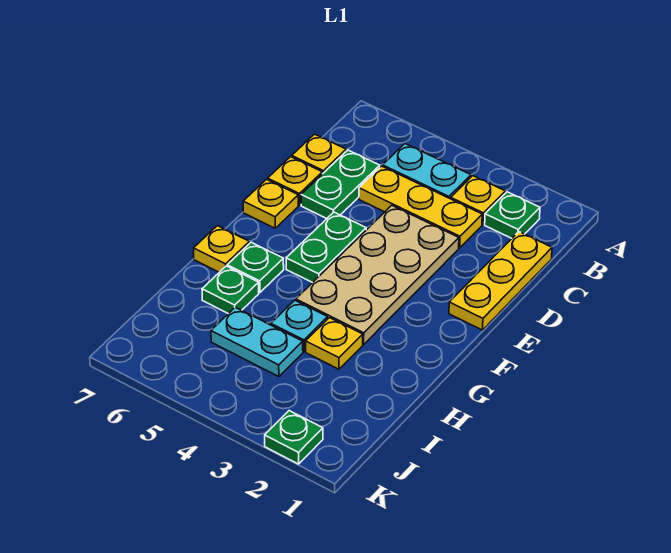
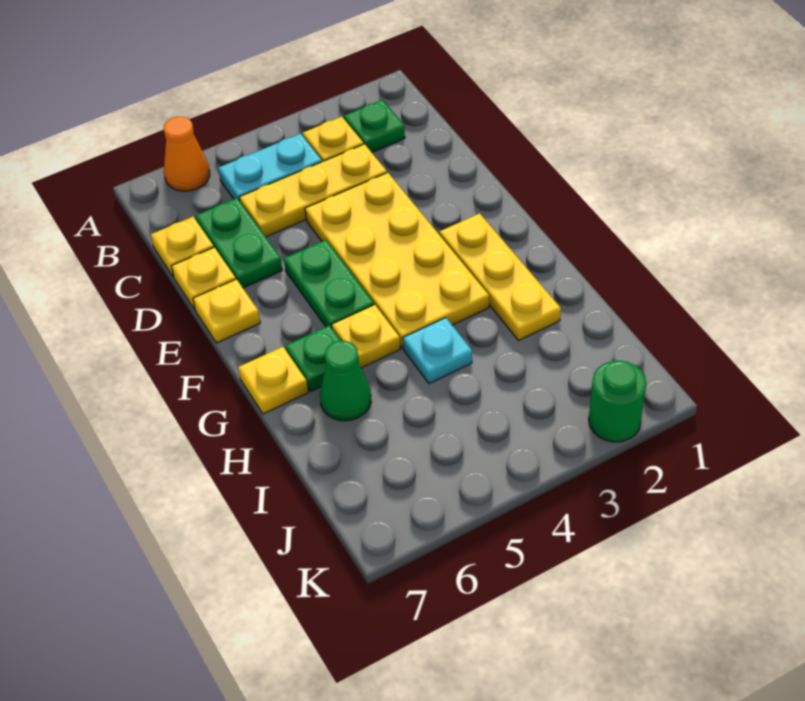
none -> orange 1x1 cone [164,117,210,191]
yellow 1x3 plate [449,232,552,330] -> yellow 1x3 plate moved to [439,213,561,340]
tan 2x4 plate [296,205,459,344] -> yellow 2x4 plate [305,173,489,348]
yellow 1x1 plate [306,318,363,369] -> yellow 1x1 plate moved to [332,305,400,368]
green 1x1 plate [202,266,259,314] -> green 1x1 cone [320,341,371,421]
cyan 1x2 plate [211,307,303,377] -> none
green 1x1 plate [265,411,323,464] -> green 1x1 round brick [589,361,646,442]

